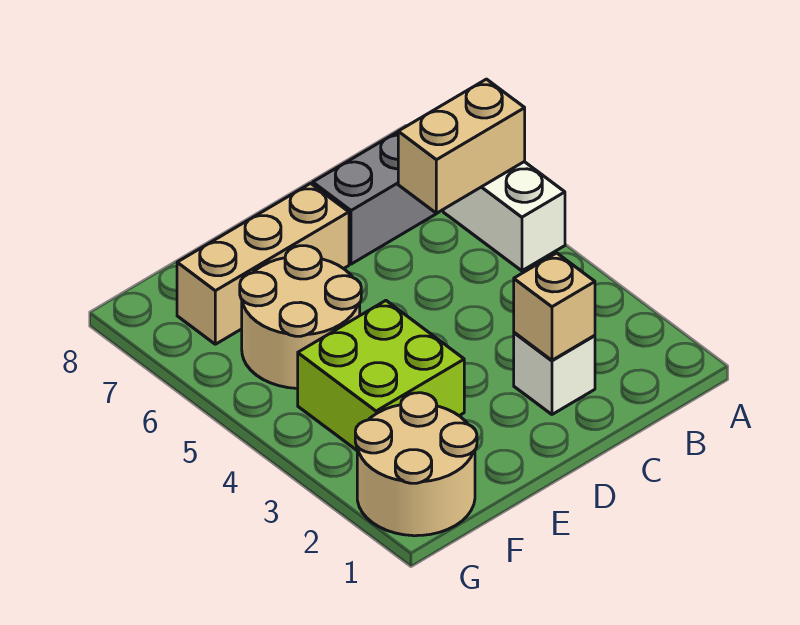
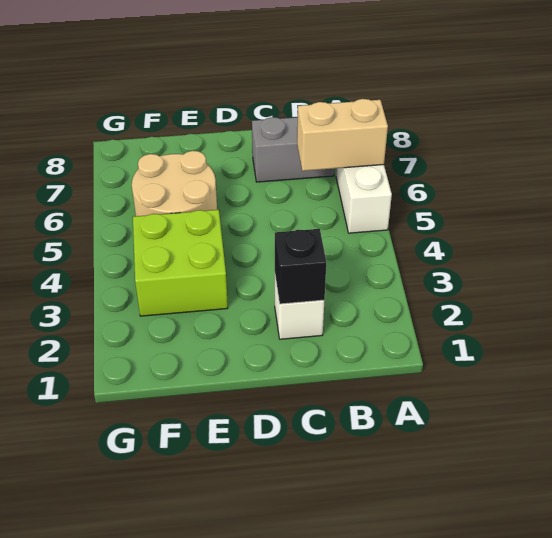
tan 1x1 brick [514,253,595,360] -> black 1x1 brick [275,229,326,304]
tan 1x3 brick [177,183,349,344] -> none
tan 2x2 round brick [355,393,477,536] -> none

